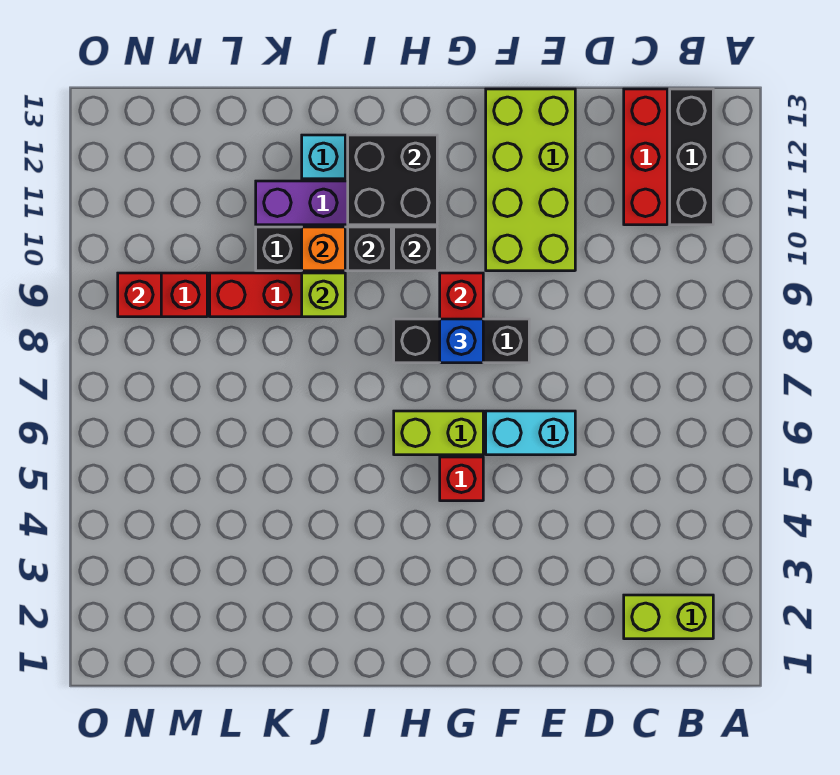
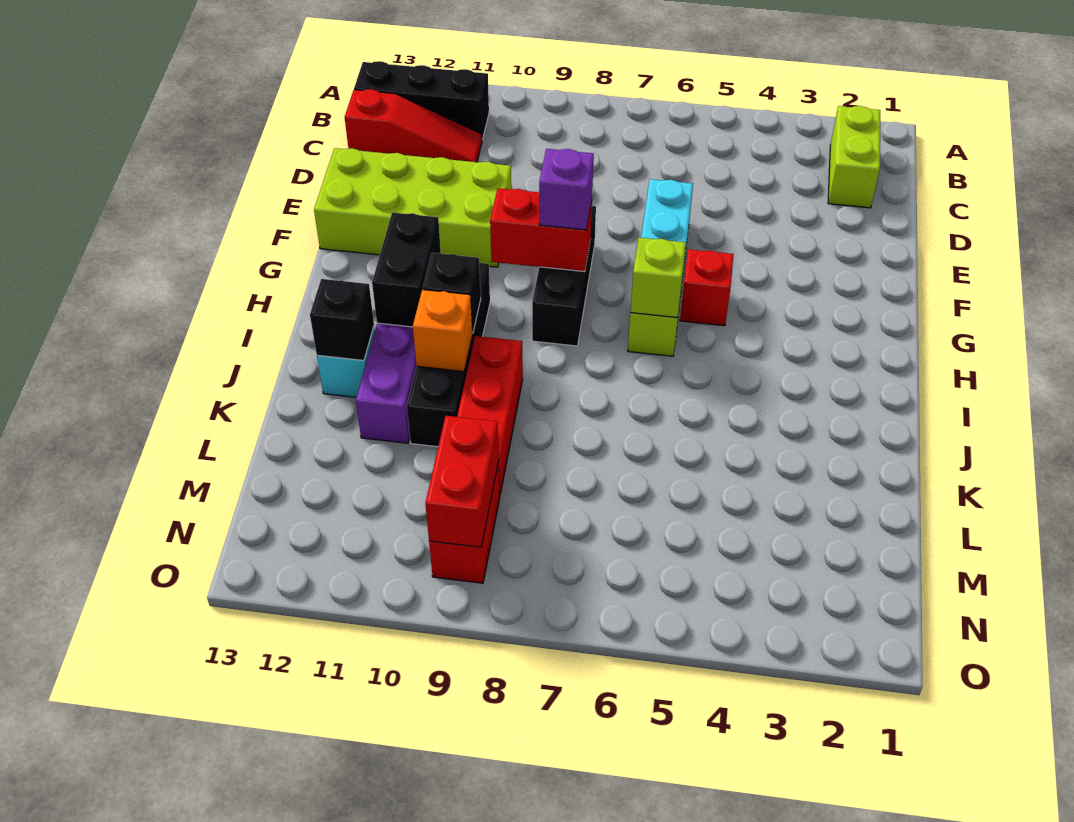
red 1x3 brick [624,89,667,225] -> red 1x3 slope [345,89,482,162]
blue 1x1 brick [440,319,483,363] -> purple 1x1 brick [539,149,594,230]
black 1x1 brick [394,227,437,271] -> black 1x1 brick moved to [310,279,374,360]
black 2x2 brick [348,135,437,225] -> black 1x2 brick [372,212,441,327]
lime 1x1 brick [302,273,345,317] -> lime 1x1 brick moved to [631,238,686,318]
red 1x1 brick [118,273,161,317] -> red 1x2 brick [425,416,499,547]

